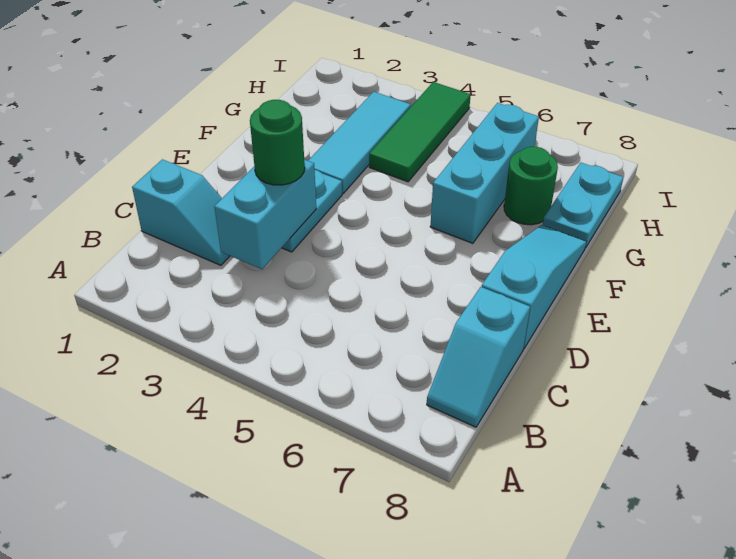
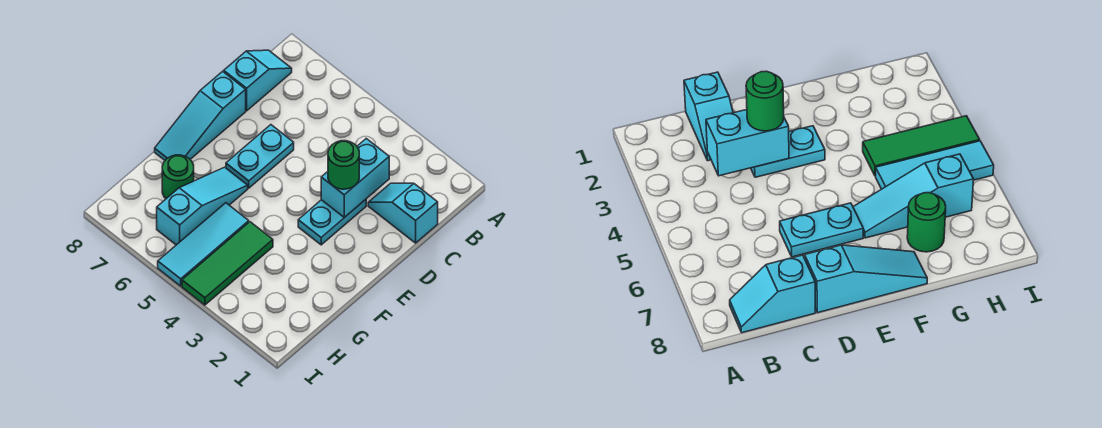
cyan 1x3 tile [308,92,411,193] -> cyan 1x3 tile moved to [158,203,249,286]
cyan 1x3 brick [430,103,539,243] -> cyan 1x3 slope [157,167,248,245]
cyan 1x2 plate [543,163,624,248] -> cyan 1x2 plate moved to [226,125,294,188]

